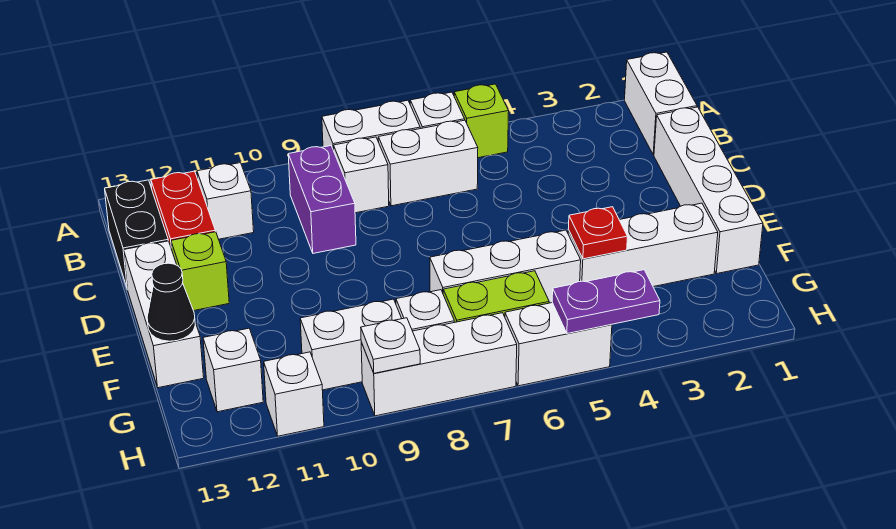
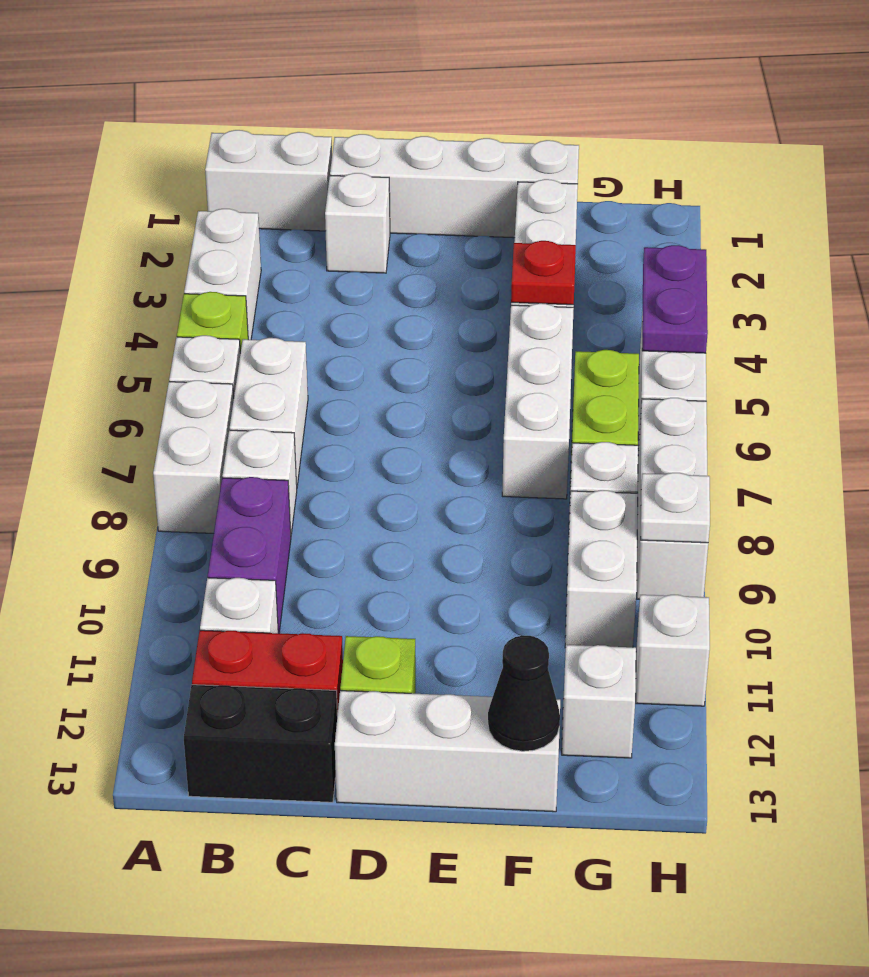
none -> white 1x2 brick [184,209,261,340]
purple 1x2 brick [288,146,356,253] -> purple 1x2 brick turned to [208,477,291,633]
none -> white 1x1 brick [325,173,390,273]

